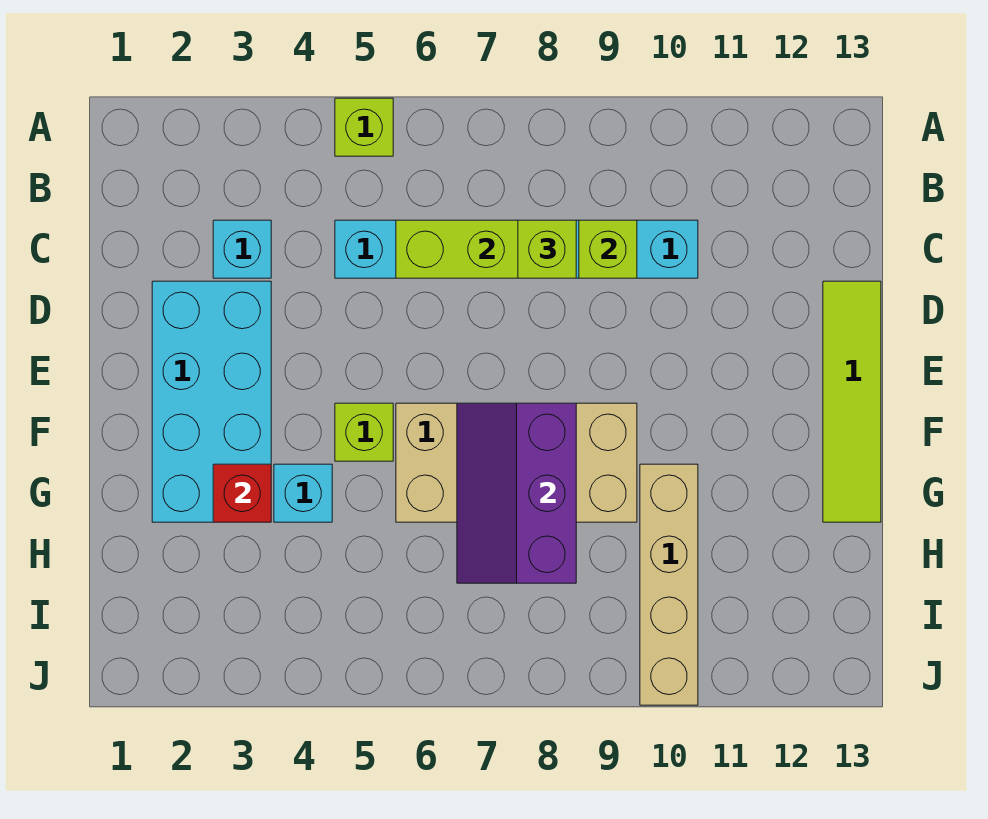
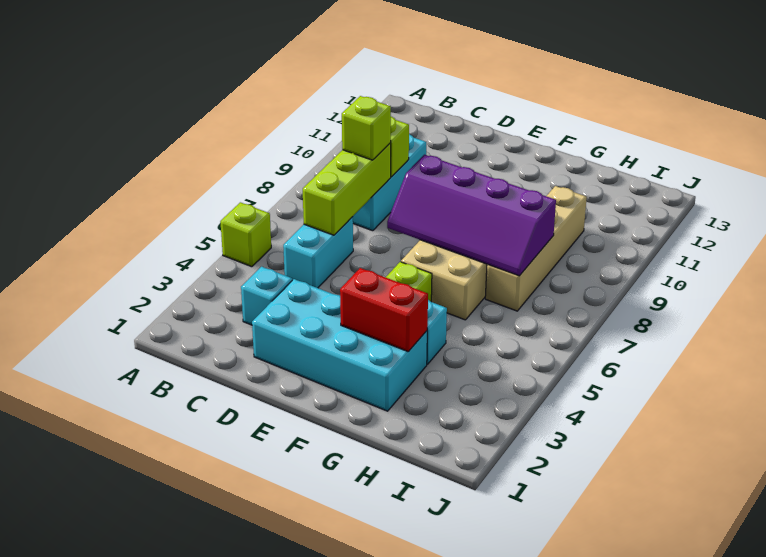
lime 1x4 tile [823,281,881,522] -> none
purple 2x3 slope [457,403,576,583] -> purple 2x4 slope [387,155,556,276]
red 1x1 brick [213,464,271,522] -> red 1x2 brick [340,268,428,352]
tan 1x4 brick [640,464,698,705] -> tan 1x4 brick turned to [485,186,587,311]

